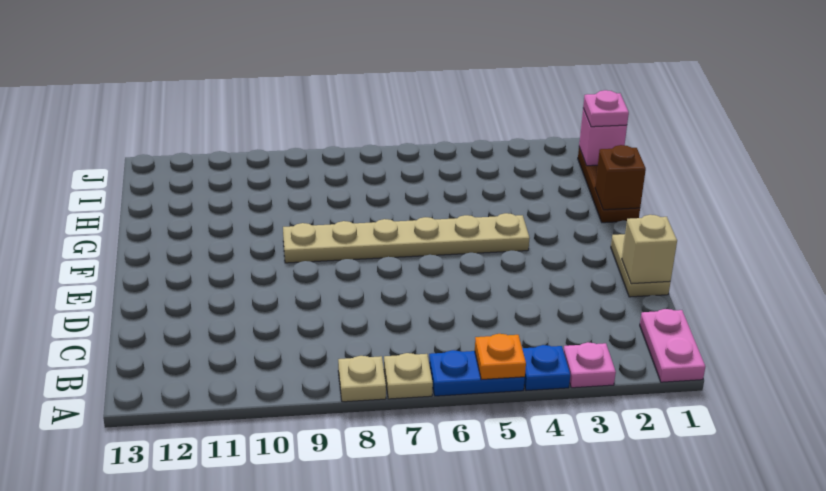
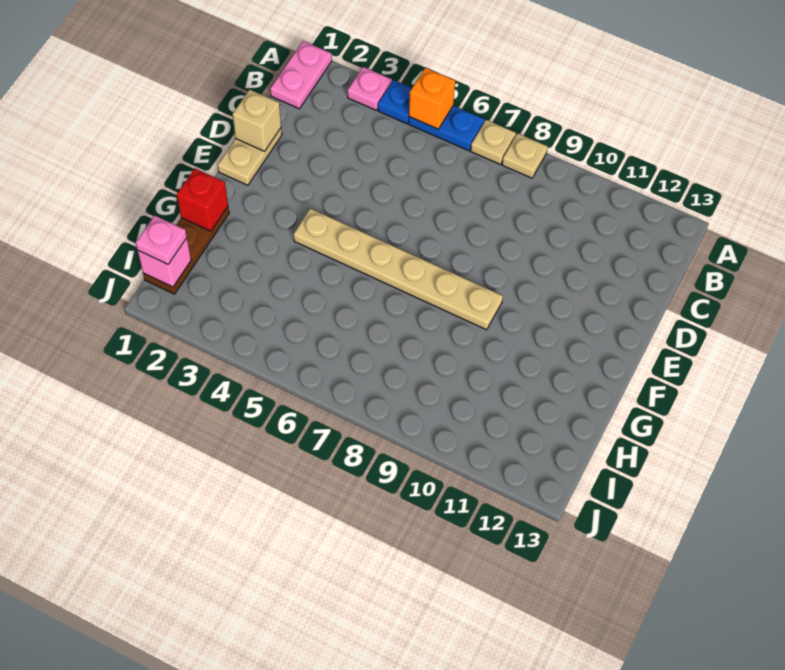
orange 1x1 plate [475,334,526,380] -> orange 1x1 brick [409,68,455,129]
brown 1x1 brick [595,145,646,210] -> red 1x1 brick [177,169,228,231]

